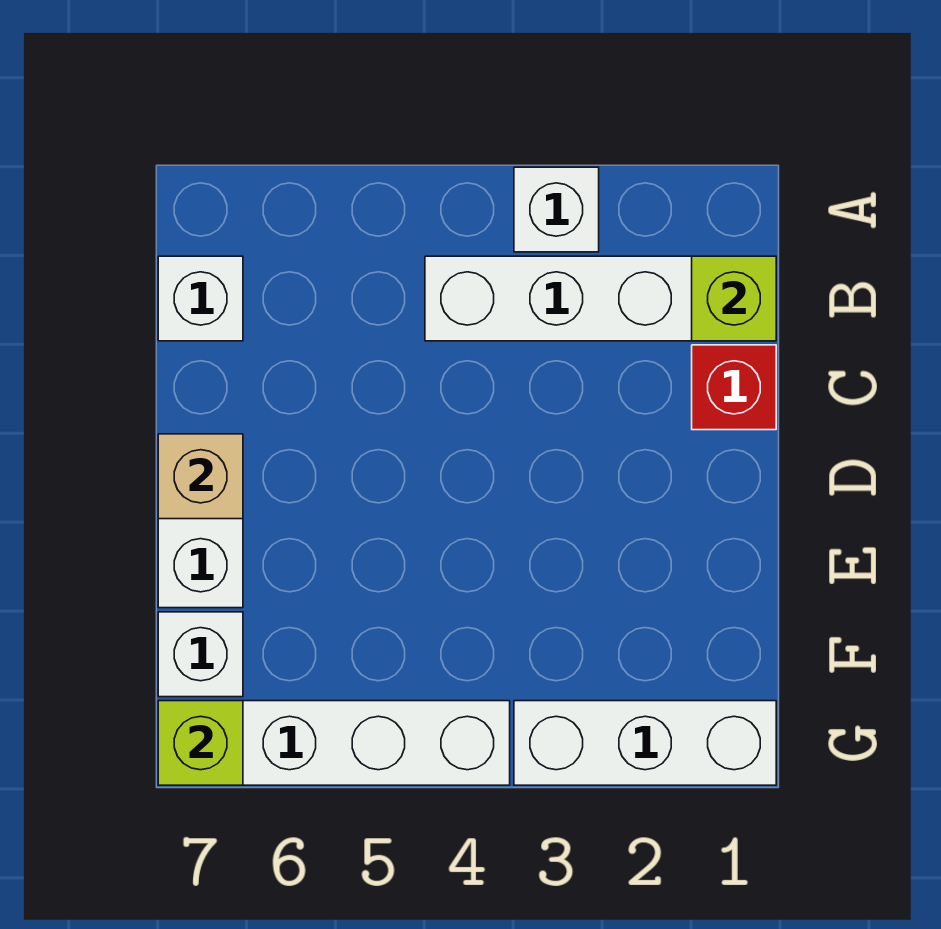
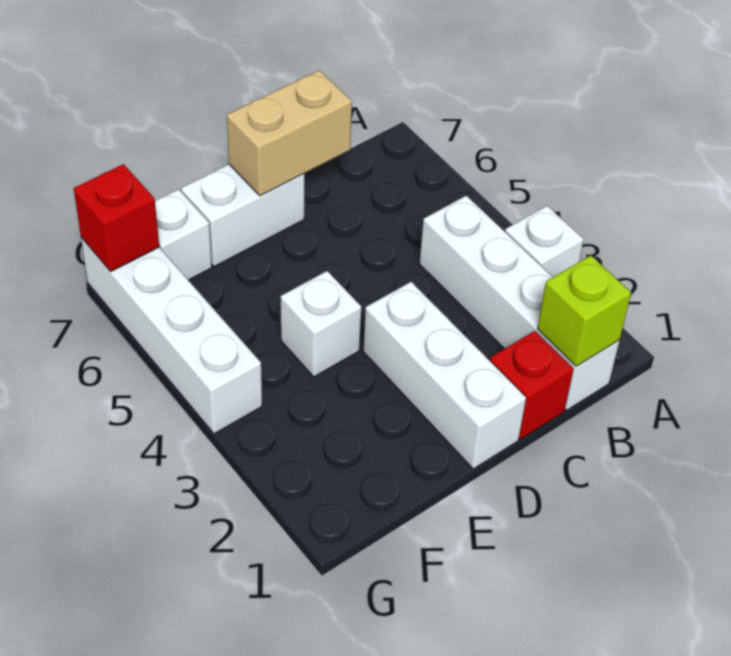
white 1x1 brick [158,256,243,341] -> white 1x1 brick moved to [281,271,361,377]
tan 1x1 brick [158,434,243,519] -> tan 1x2 brick [227,70,352,196]
white 1x3 brick [514,701,776,785] -> white 1x3 brick moved to [363,282,526,469]
lime 1x1 brick [158,701,243,785] -> red 1x1 brick [74,164,159,272]

